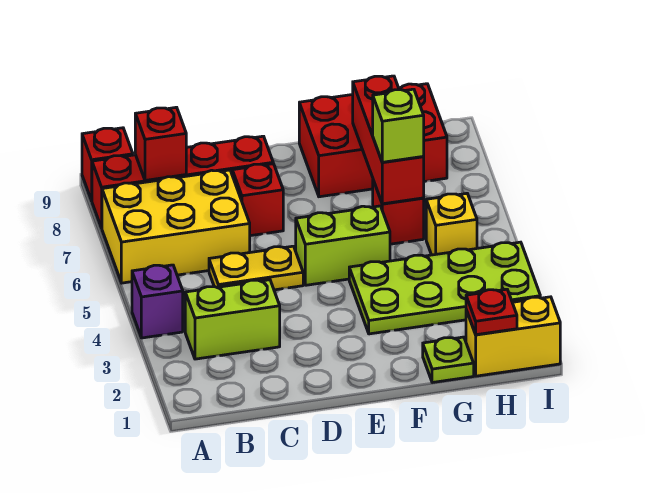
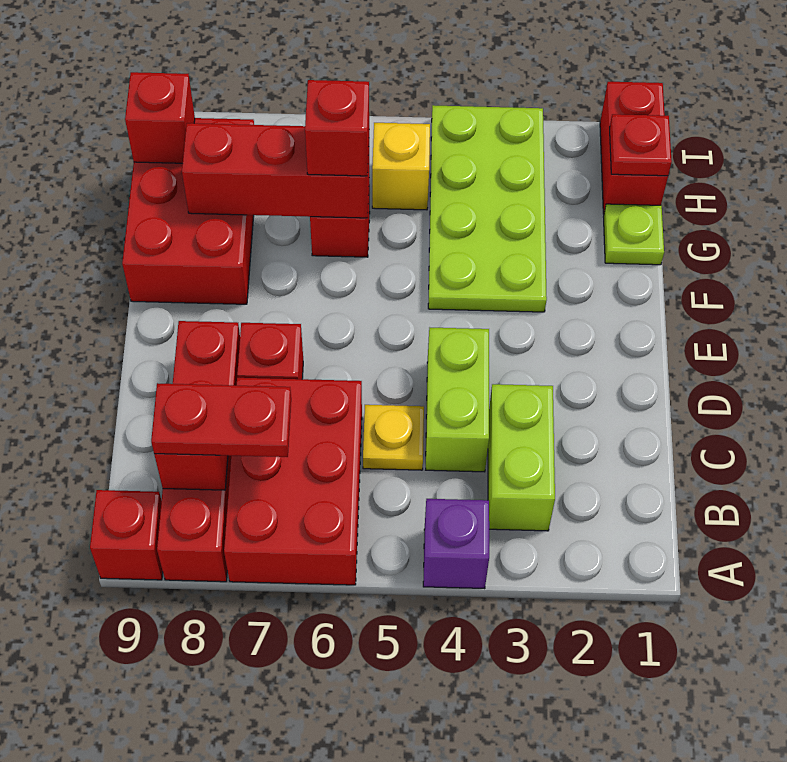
yellow 2x3 brick [102,170,250,283] -> red 2x3 brick [224,378,362,585]
none -> red 1x2 plate [151,383,291,457]
yellow 1x2 plate [209,246,303,290] -> yellow 1x1 plate [363,405,424,470]
lime 1x2 brick [296,206,390,285] -> lime 1x2 brick moved to [426,328,489,472]
lime 1x1 brick [373,89,424,162] -> red 1x1 brick [305,80,369,176]
yellow 1x2 brick [466,297,560,376] -> red 1x2 brick [600,82,668,214]
none -> red 1x1 brick [125,72,195,163]

